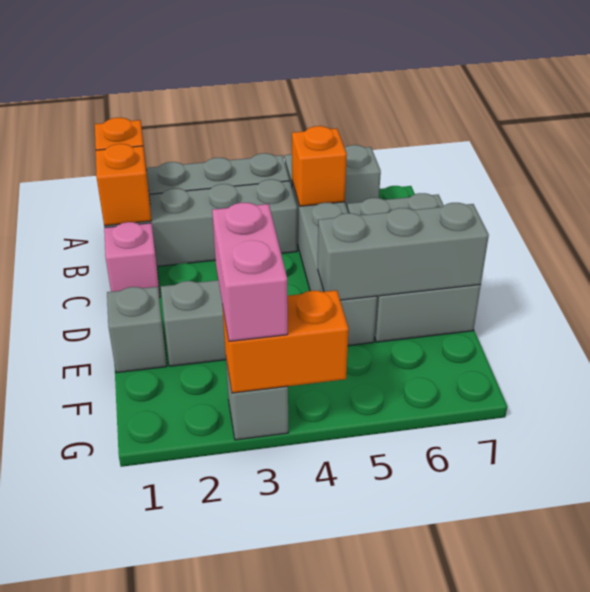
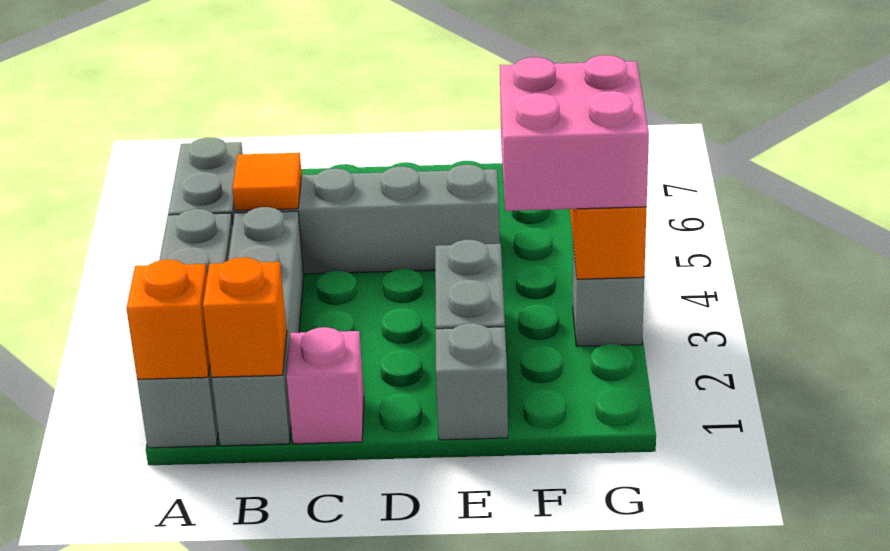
orange 1x1 brick [292,126,347,206] -> orange 1x1 tile [233,153,302,211]
grey 2x3 brick [347,193,481,342] -> none
grey 1x3 brick [318,203,489,300] -> none
pink 1x2 brick [212,203,288,341] -> pink 2x2 brick [500,55,649,211]

